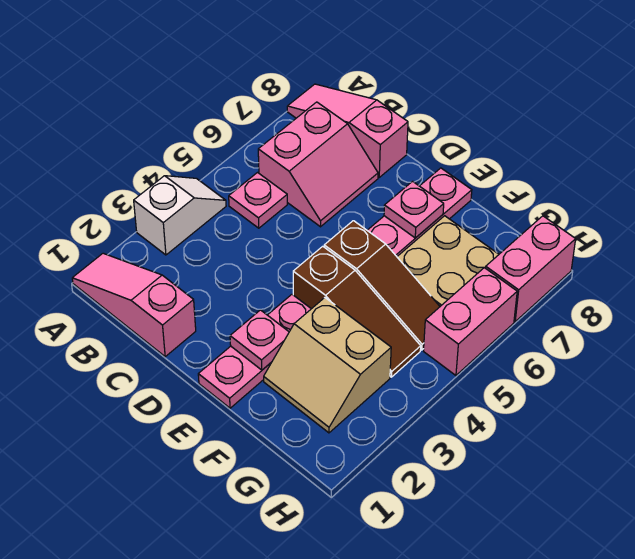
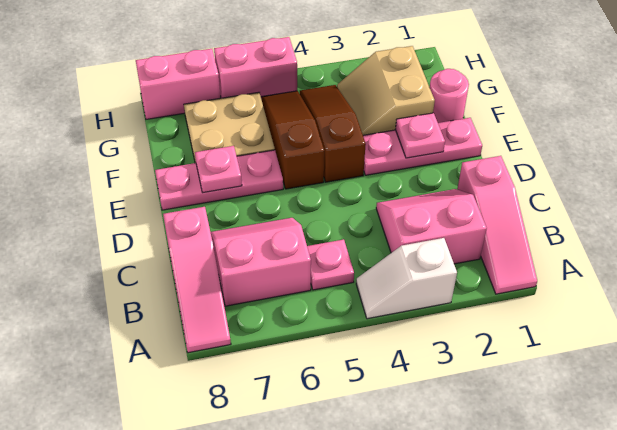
none -> pink 2x2 slope [376,189,487,264]
none -> pink 1x1 round brick [430,69,469,123]
tan 2x2 slope [264,298,391,433] -> tan 2x2 slope turned to [337,46,435,135]

